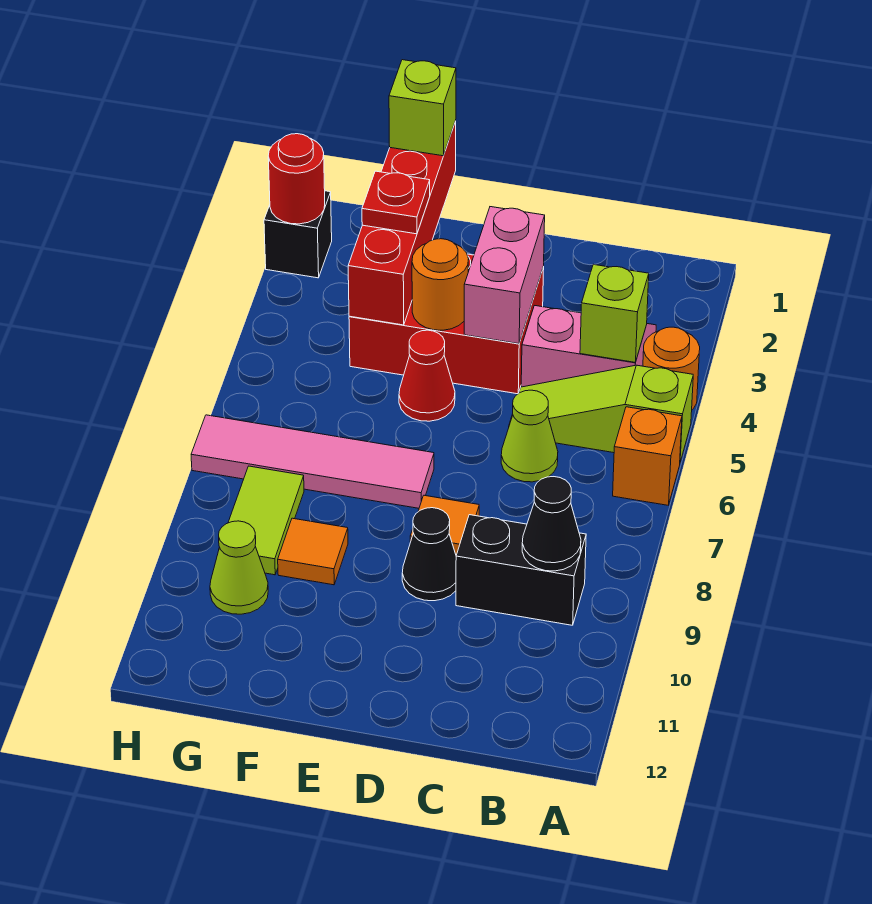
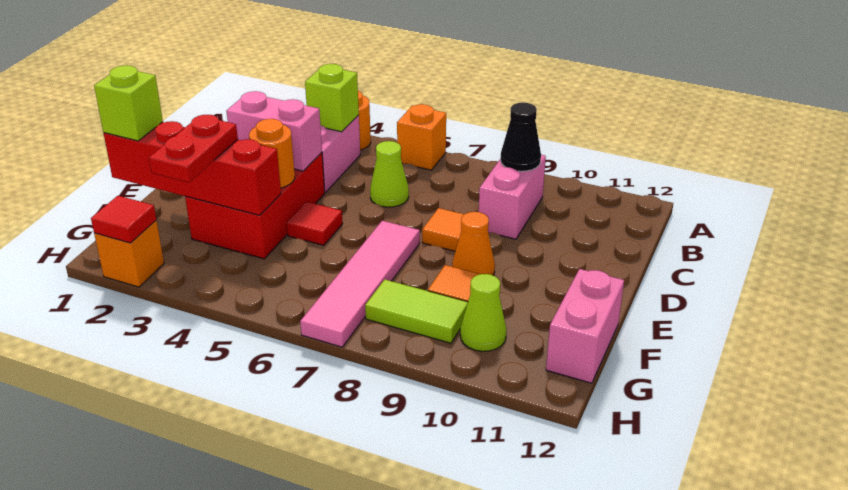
lime 1x3 slope [509,365,693,462] -> none
black 1x2 brick [456,515,586,625] -> pink 1x2 brick [479,155,546,239]
black 1x1 cone [402,508,456,601] -> none
red 1x1 cone [399,330,455,421] -> red 1x1 tile [287,202,343,245]
none -> orange 1x1 cone [452,212,495,275]
red 1x1 plate [362,171,430,234] -> red 1x2 plate [149,115,238,182]
none -> pink 1x2 brick [546,269,624,383]
black 1x1 brick [264,191,332,278] -> orange 1x1 brick [94,221,164,287]
red 1x1 round brick [268,134,325,224] -> red 1x1 tile [91,196,156,243]

